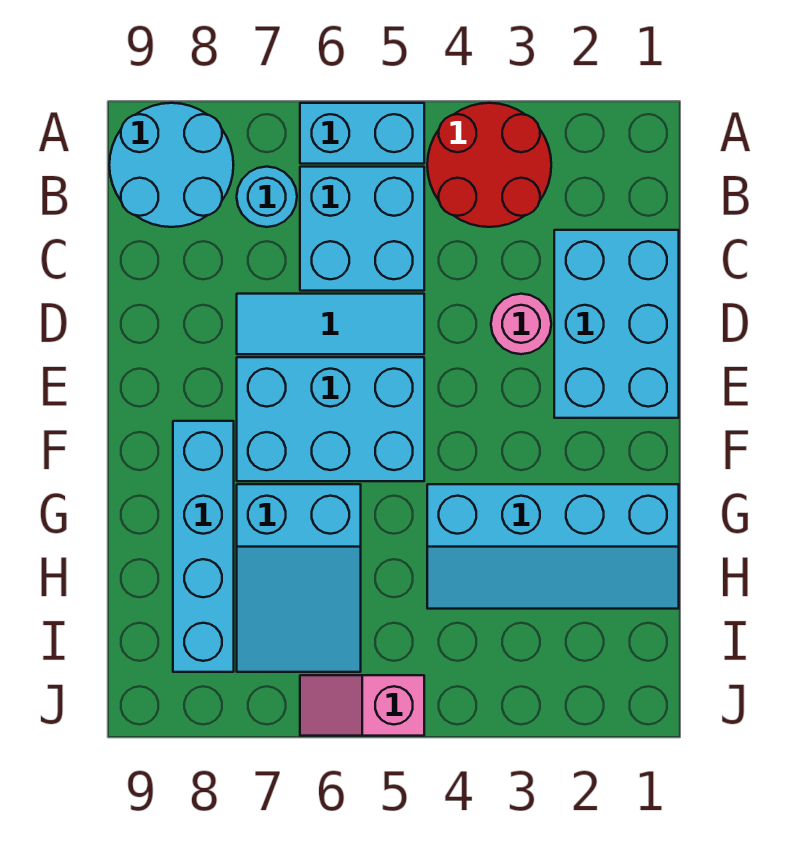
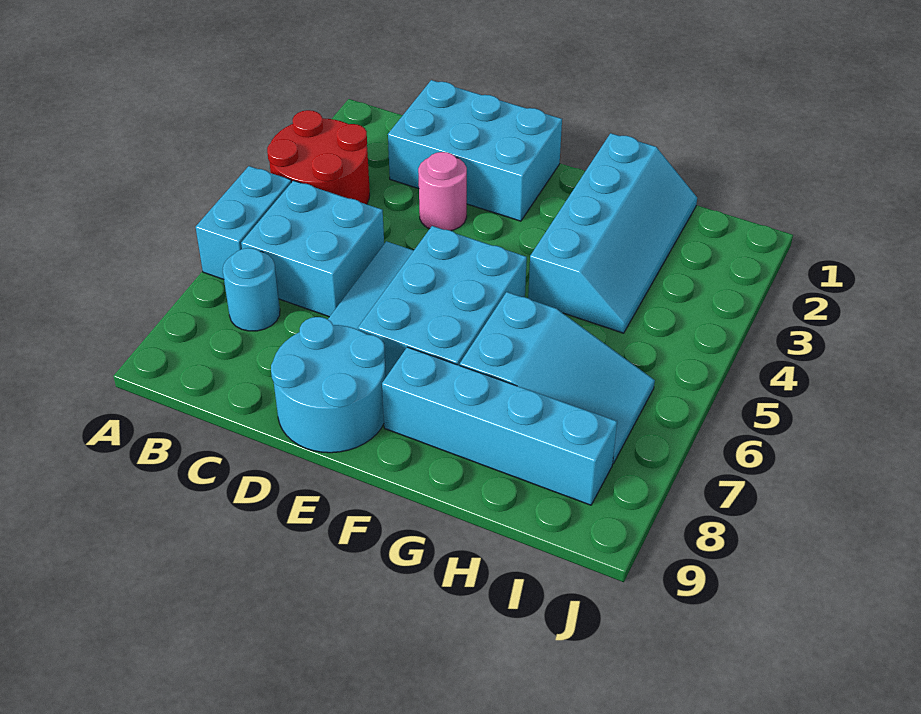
cyan 2x2 round brick [109,103,233,227] -> cyan 2x2 round brick moved to [271,317,386,453]
pink 1x2 slope [300,675,424,736] -> none

